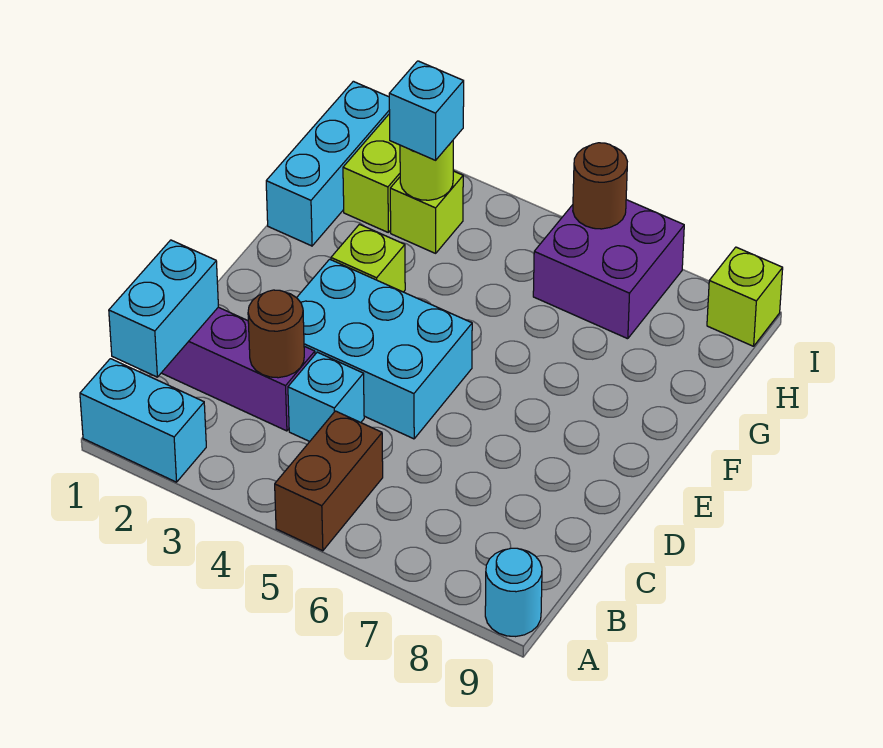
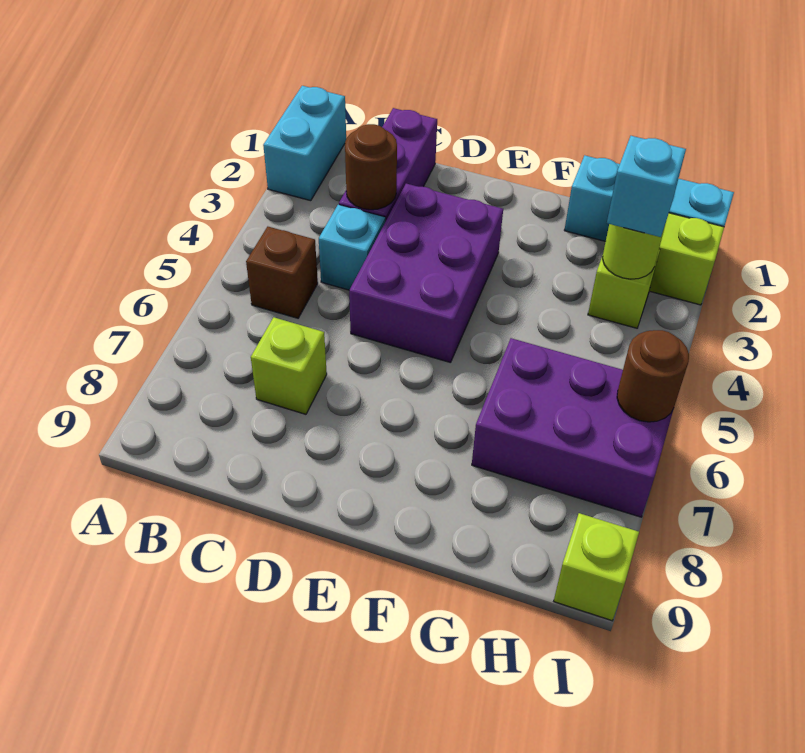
brown 1x2 brick [275,411,383,551] -> brown 1x1 brick [246,227,318,318]
cyan 1x1 round brick [485,548,542,637] -> none
cyan 1x2 brick [109,240,218,377] -> none
cyan 2x3 brick [297,259,472,439] -> purple 2x3 brick [349,184,503,363]
lime 1x1 brick [331,224,405,292] -> lime 1x1 brick moved to [251,317,327,414]
purple 2x2 brick [533,200,684,339] -> purple 2x3 brick [472,338,673,517]

